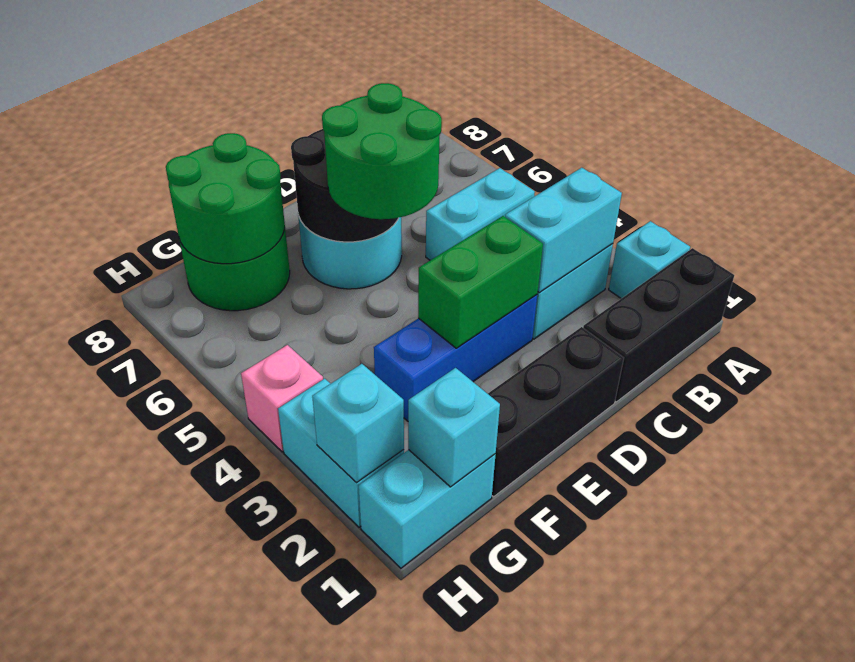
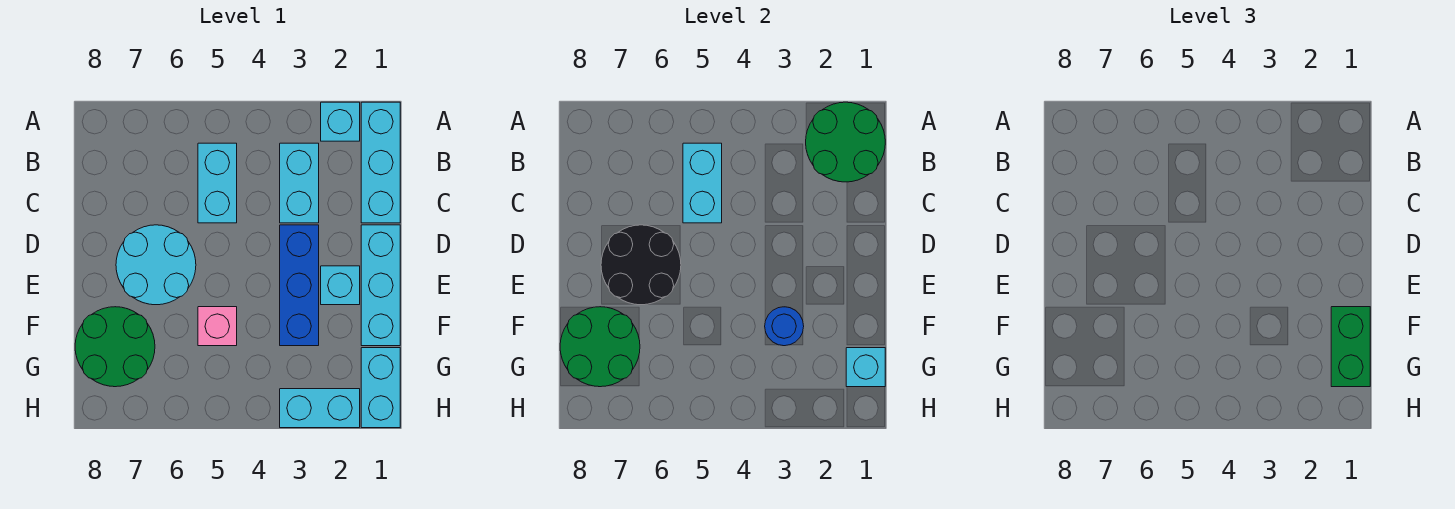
black 1x3 brick [583,248,734,402] -> cyan 1x3 brick [361,102,400,223]
cyan 1x2 brick [505,168,622,292] -> cyan 1x2 brick moved to [683,143,722,223]
black 1x3 brick [488,327,624,496] -> cyan 1x3 brick [361,225,400,346]
green 1x2 brick [418,216,543,348] -> green 1x2 brick moved to [1331,307,1370,387]
green 2x2 round brick [322,83,442,219] -> green 2x2 round brick moved to [806,102,885,182]
none -> blue 1x1 round brick [765,307,804,346]
cyan 1x1 brick [312,364,404,482] -> cyan 1x1 brick moved to [321,266,360,305]
pink 1x1 brick [241,345,323,452] -> pink 1x1 brick moved to [198,307,237,346]

